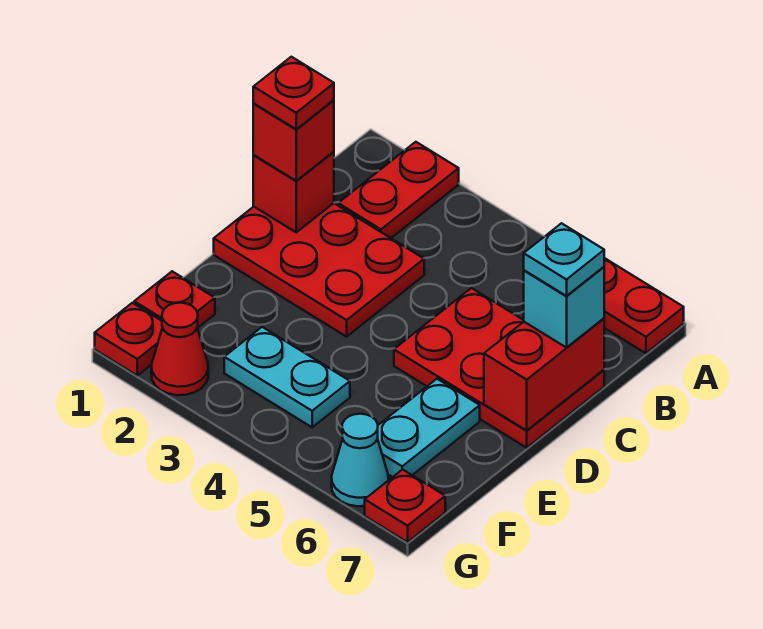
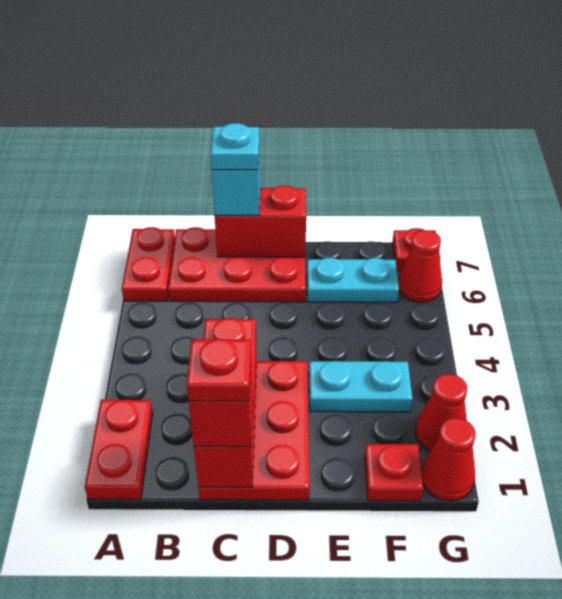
red 1x2 plate [338,142,459,238] -> red 1x2 plate turned to [85,400,153,499]
red 1x1 brick [253,152,334,232] -> red 1x3 brick [194,318,257,487]
red 2x3 plate [394,288,604,448] -> red 2x3 plate turned to [168,227,306,302]
cyan 1x2 plate [224,327,350,427] -> cyan 1x2 plate turned to [309,361,413,412]
red 1x1 plate [95,303,162,375] -> red 1x1 cone [422,418,475,501]
cyan 1x1 cone [332,414,388,506] -> red 1x1 cone [398,230,442,302]

